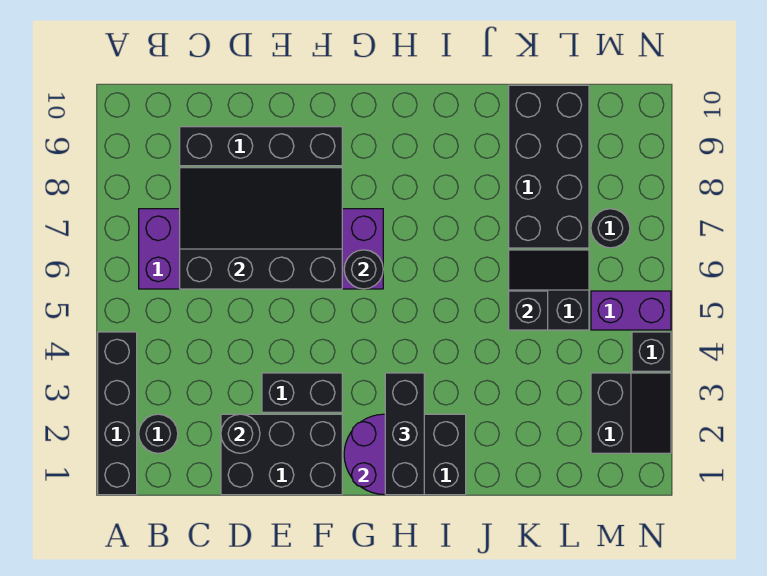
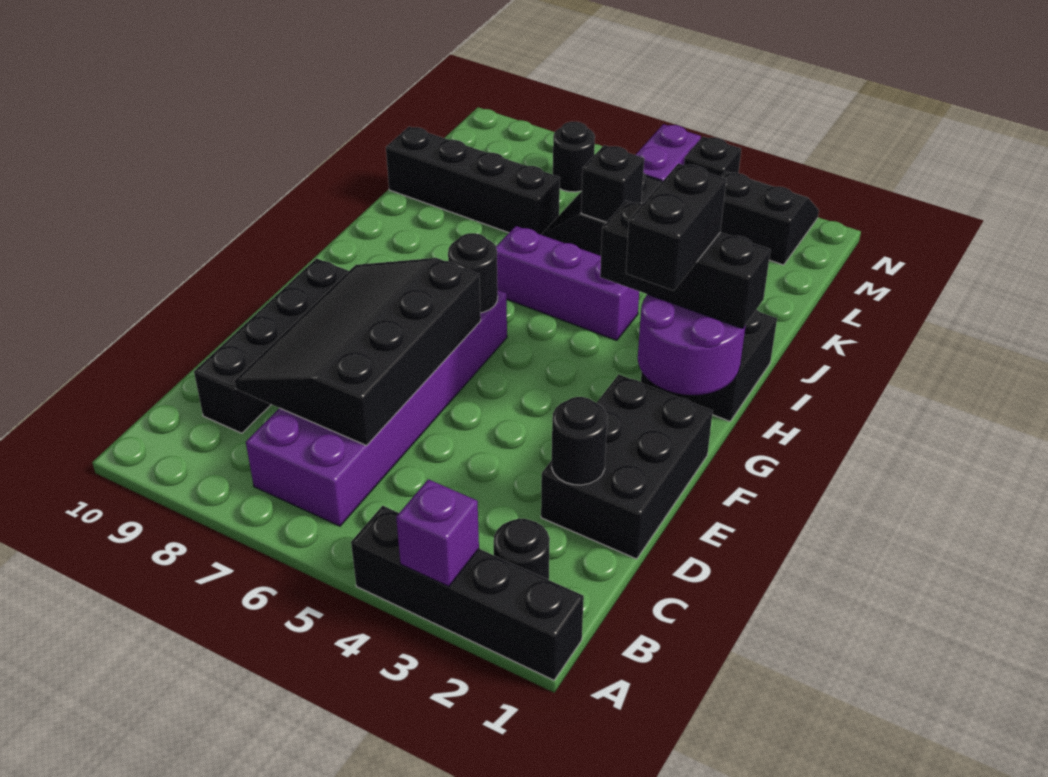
none -> purple 1x1 brick [396,479,479,587]
black 1x2 brick [262,373,342,412] -> black 1x2 brick moved to [626,164,726,291]
none -> purple 1x3 brick [496,226,639,340]
black 2x4 brick [509,85,589,248] -> black 1x4 brick [386,127,560,235]

